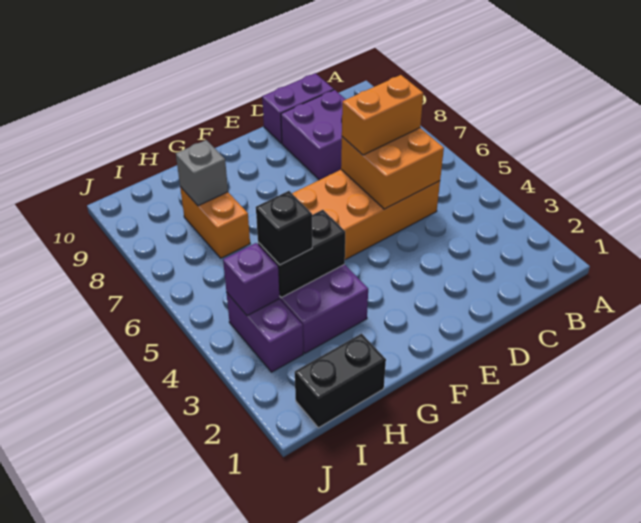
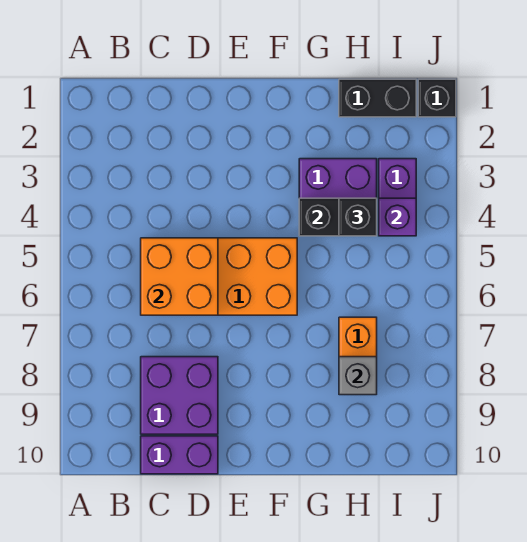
orange 1x2 brick [342,75,423,155] -> none
none -> black 1x1 brick [418,79,456,117]

